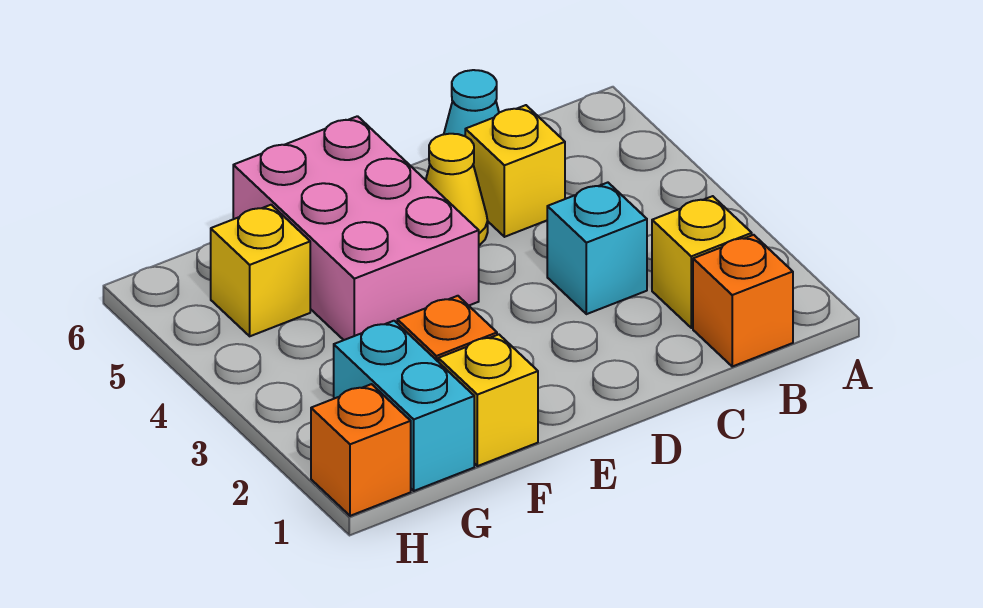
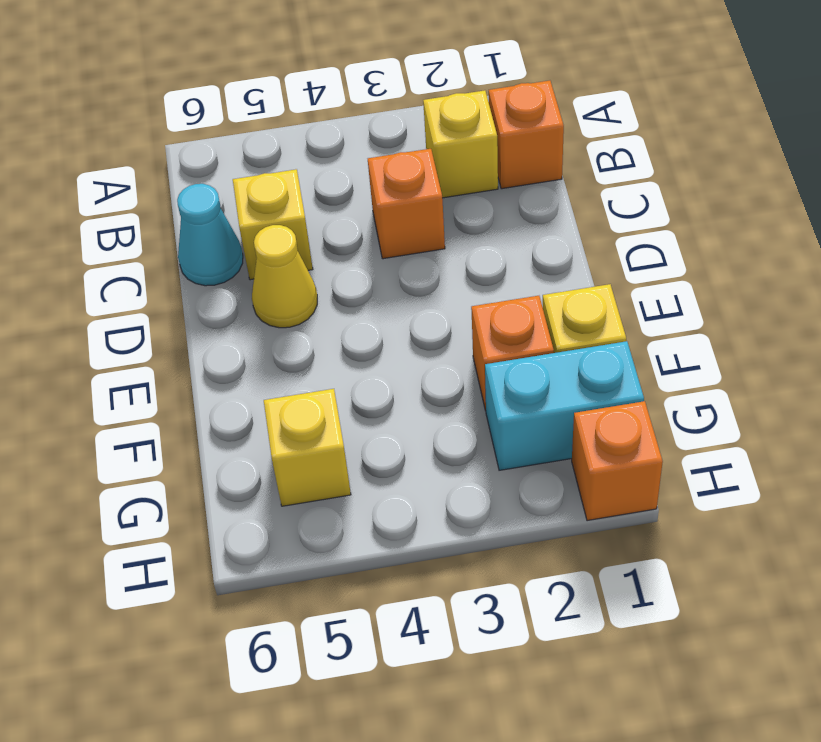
cyan 1x1 brick [547,183,647,314] -> orange 1x1 brick [368,149,445,259]
pink 2x3 brick [233,116,479,340] -> none

